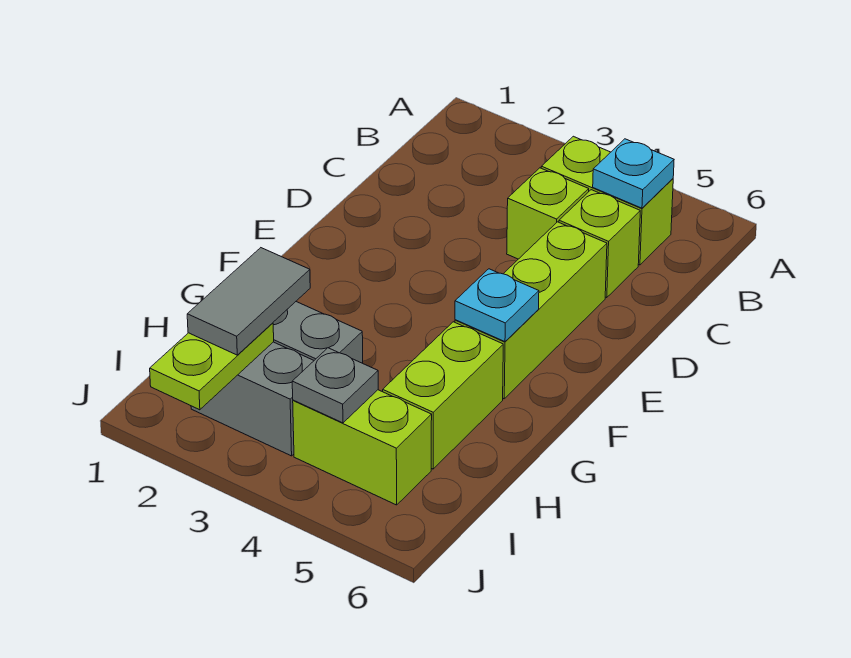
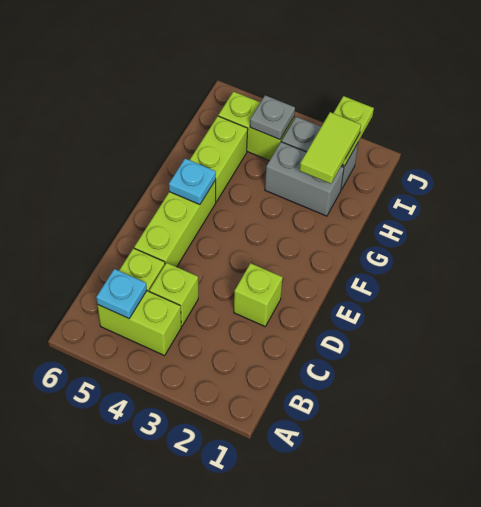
none -> lime 1x1 brick [234,263,283,326]
grey 1x2 tile [187,248,310,355] -> lime 1x2 tile [300,112,361,184]

